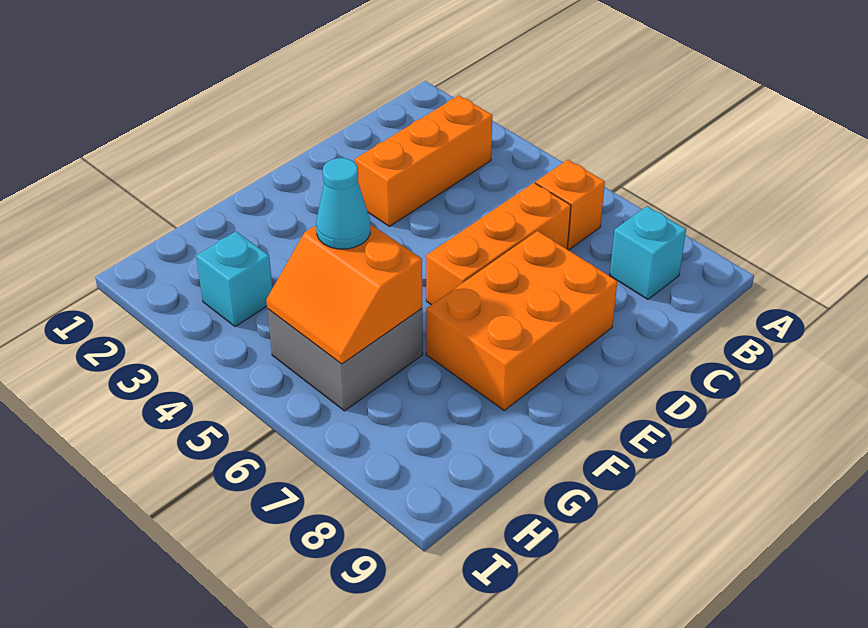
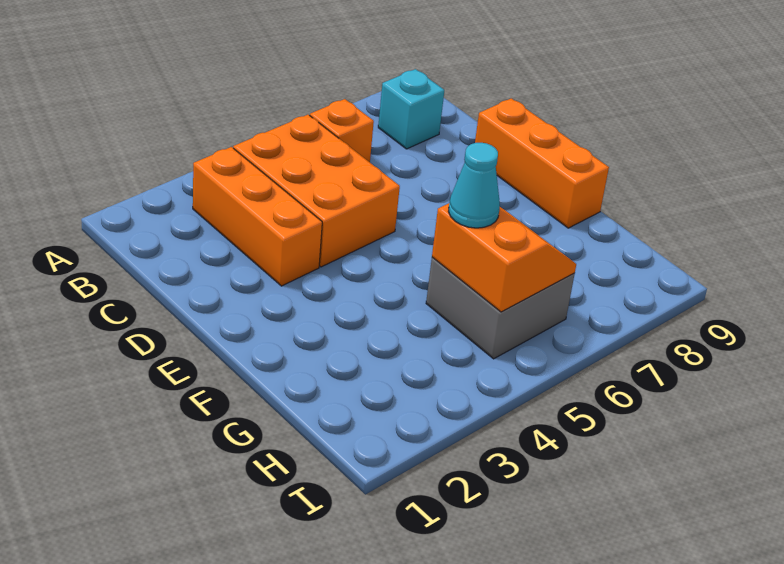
orange 1x3 brick [426,183,571,305] -> orange 1x3 brick moved to [475,98,609,228]
orange 2x3 brick [426,231,617,410] -> orange 2x3 brick moved to [233,115,400,267]
orange 2x2 slope [266,224,422,364] -> orange 2x2 slope turned to [432,203,576,312]
cyan 1x1 brick [196,232,272,327] -> none

